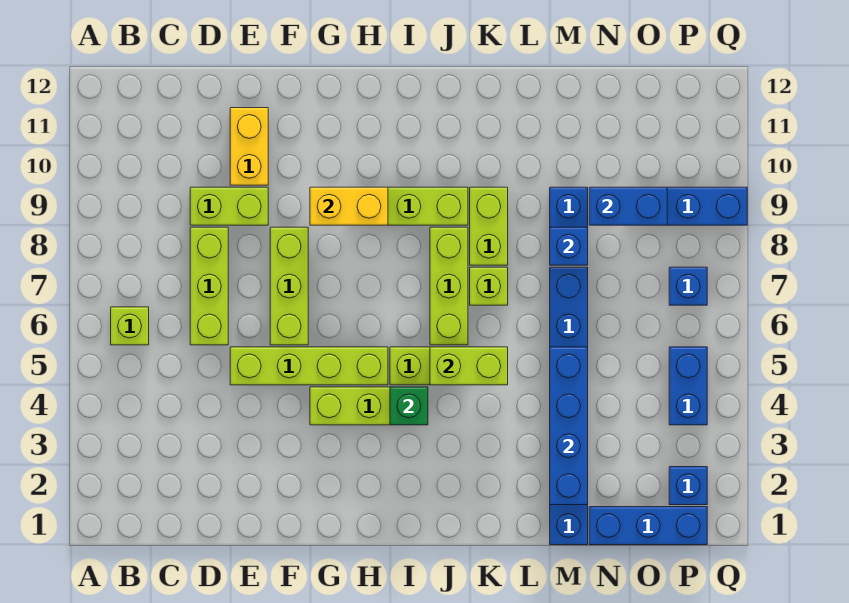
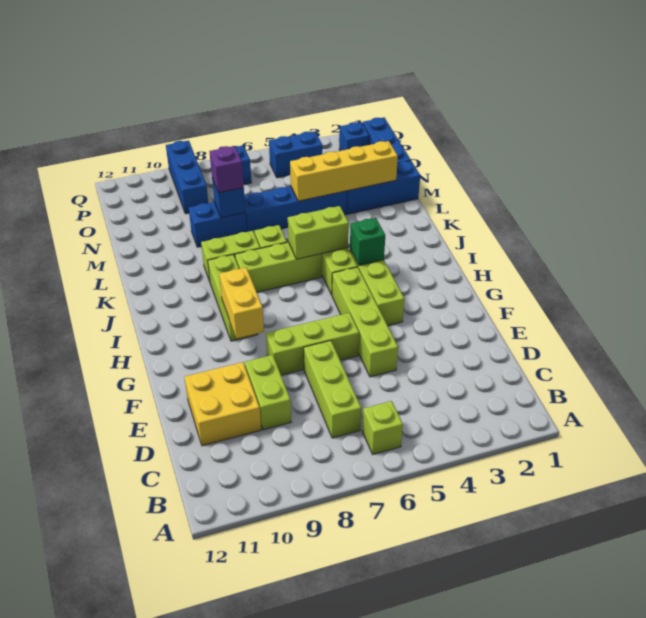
lime 1x3 brick [190,227,228,345] -> lime 1x3 brick turned to [304,341,361,438]
yellow 1x2 brick [230,108,268,185] -> yellow 2x2 brick [184,362,261,446]
lime 1x2 brick [430,347,508,385] -> lime 1x2 brick turned to [288,206,349,259]
blue 1x4 brick [550,347,588,505] -> yellow 1x4 brick [290,141,398,201]
none -> purple 1x1 brick [209,146,244,193]
blue 1x2 brick [589,187,667,225] -> none

